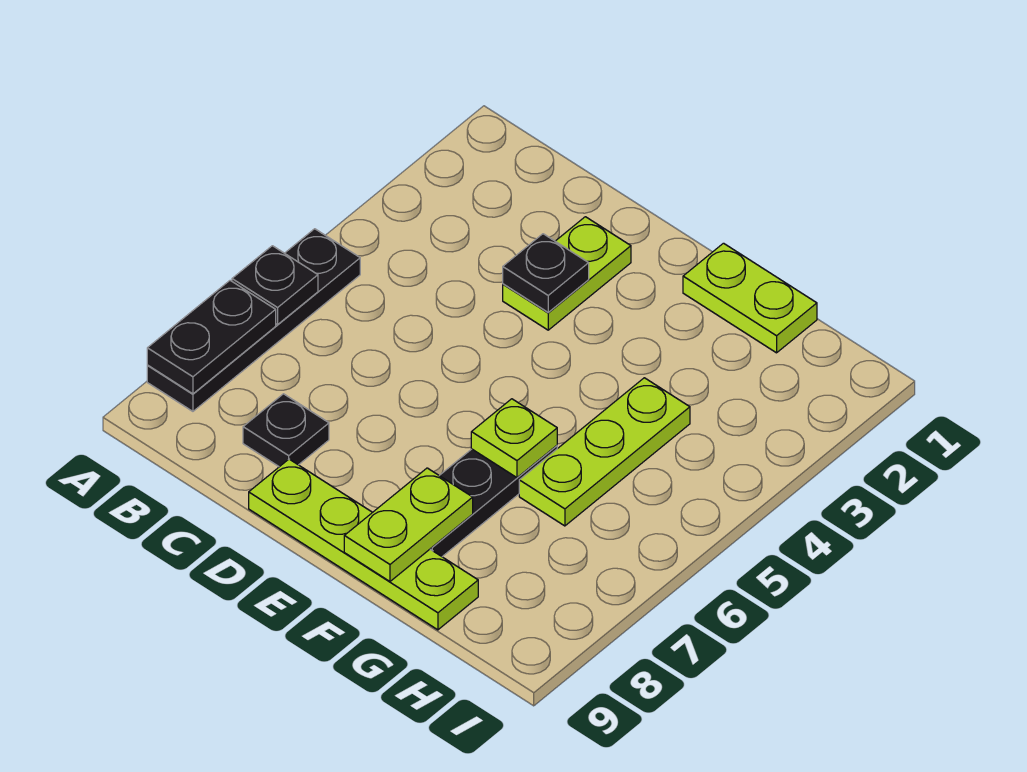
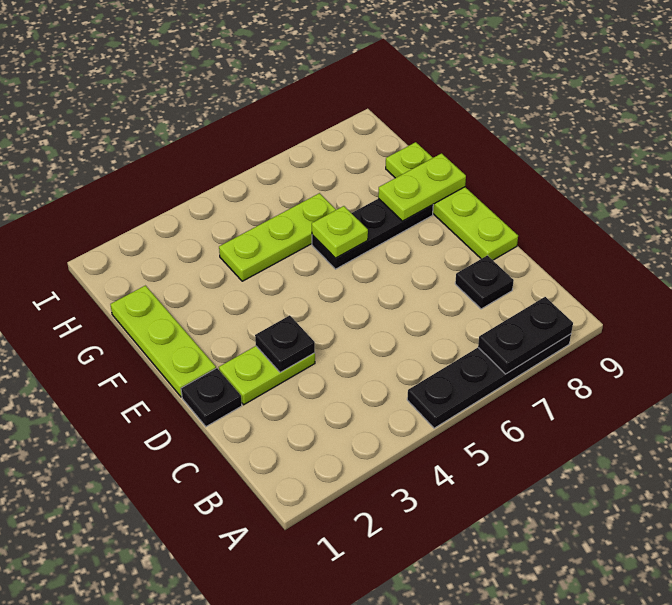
black 1x1 plate [232,246,318,325] -> black 1x1 plate moved to [181,368,242,427]
lime 1x2 plate [683,243,817,353] -> lime 1x3 plate [110,286,216,397]

